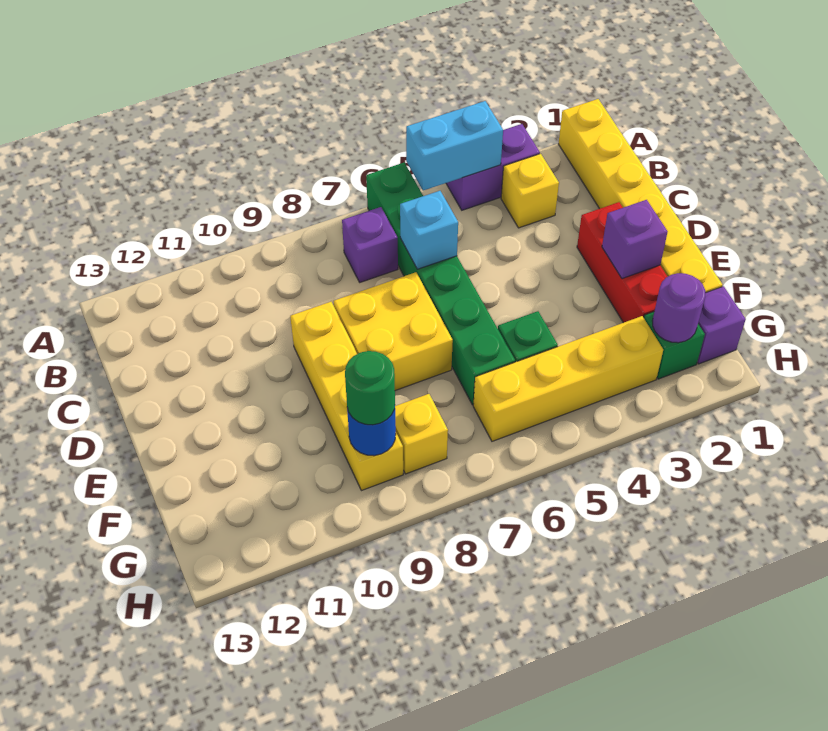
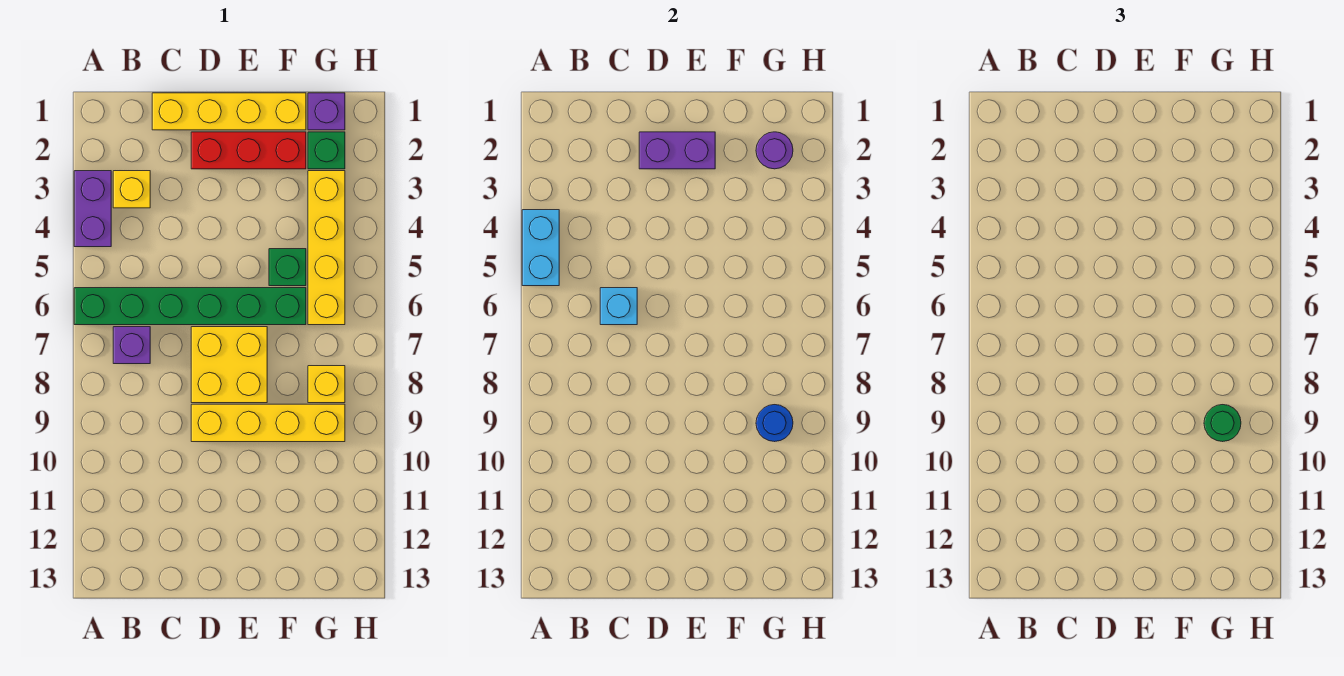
yellow 1x6 brick [558,99,722,293] -> yellow 1x4 brick [152,93,306,130]
purple 1x1 brick [602,200,668,279] -> purple 1x2 brick [639,132,715,169]

